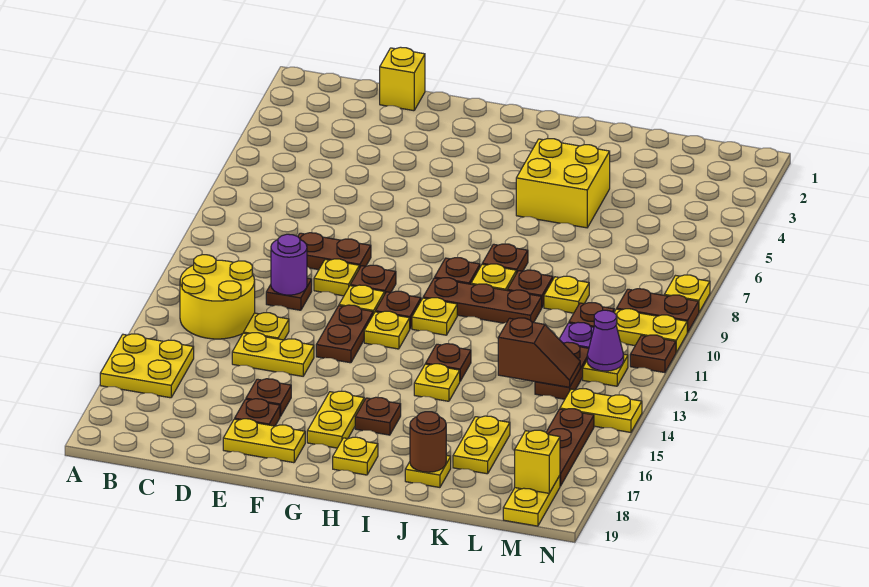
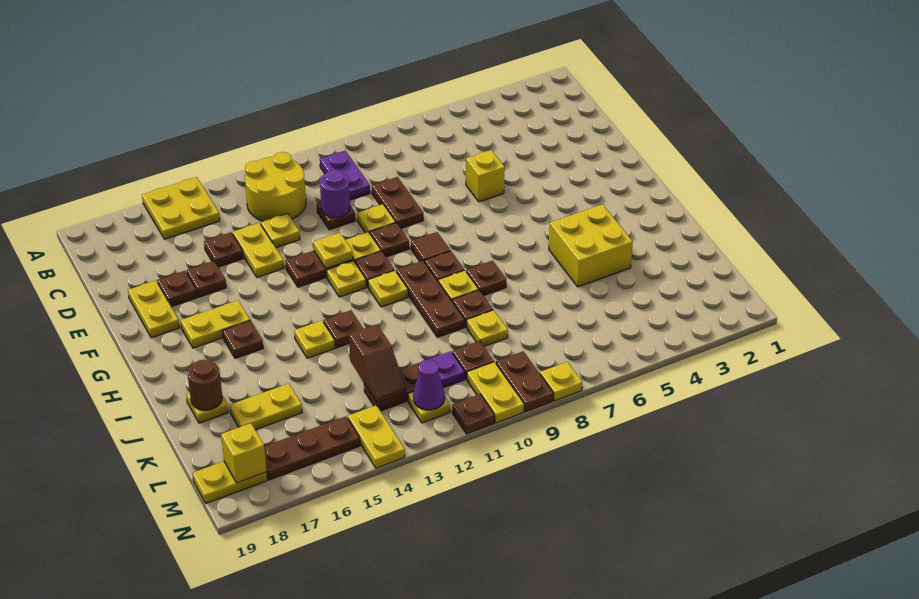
none -> purple 1x2 plate [320,151,370,200]
yellow 1x1 brick [380,47,425,111] -> yellow 1x1 brick moved to [466,150,505,202]
none -> brown 1x1 plate [204,232,243,267]
none -> brown 1x1 tile [411,232,450,262]
yellow 1x1 plate [333,437,378,475] -> yellow 1x1 plate moved to [313,233,353,269]

